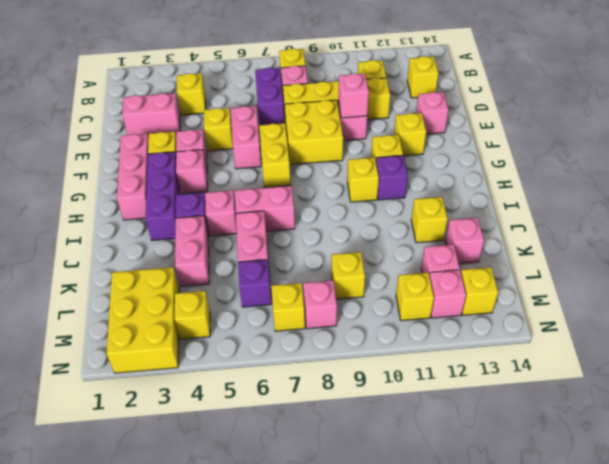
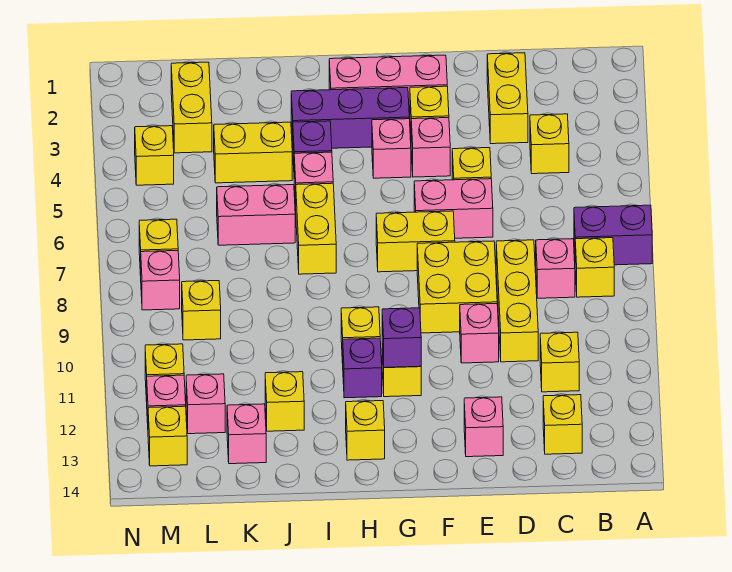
purple 1x2 brick [255,68,284,125] -> purple 1x2 brick moved to [574,205,652,265]
pink 1x2 brick [122,93,180,136] -> yellow 1x2 brick [487,53,528,144]
yellow 1x4 brick [283,78,390,121] -> yellow 1x3 brick [496,240,538,362]
pink 1x1 brick [339,73,369,118] -> none
yellow 1x1 brick [394,113,426,156] -> yellow 1x1 brick moved to [346,401,385,460]
pink 1x2 brick [235,186,295,231] -> yellow 1x2 brick [296,183,336,274]
pink 1x2 brick [175,216,209,286] -> yellow 1x2 brick [214,122,292,183]
yellow 2x3 brick [107,267,179,373] -> yellow 1x2 brick [171,62,212,153]
purple 1x1 brick [238,260,272,307] -> purple 1x1 brick moved to [382,308,421,368]

